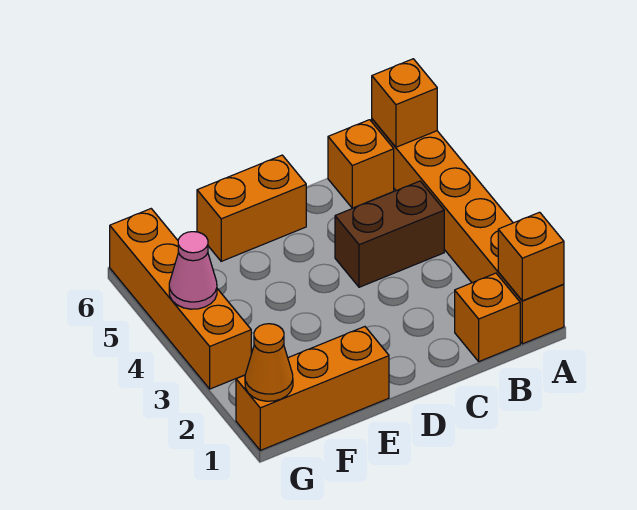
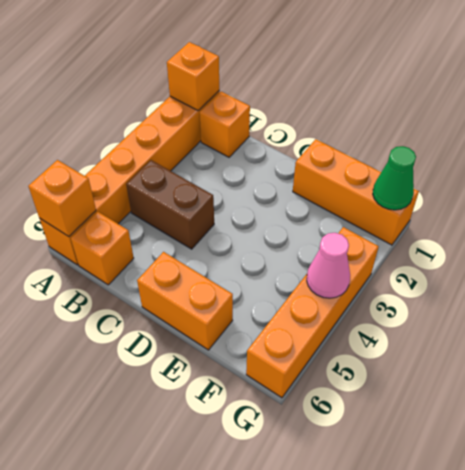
orange 1x1 cone [245,324,293,401] -> green 1x1 cone [373,146,416,210]

